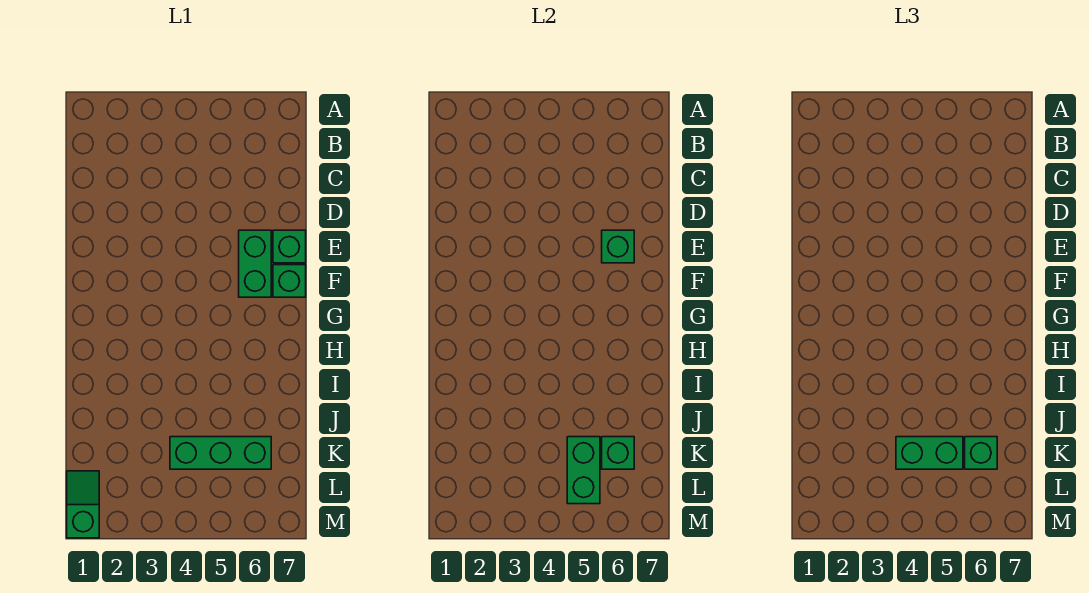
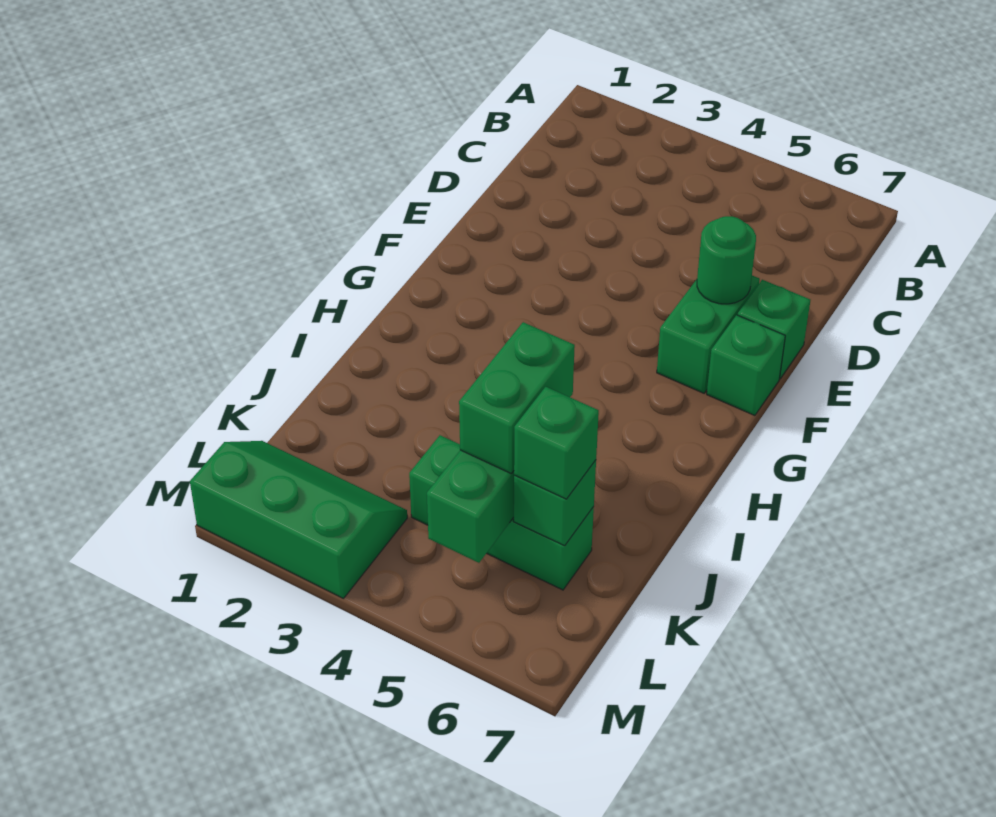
green 1x1 brick [602,230,634,263] -> green 1x1 round brick [697,216,756,304]
green 1x2 brick [896,437,963,469] -> green 1x2 brick turned to [459,322,575,474]
green 1x2 slope [67,471,99,538] -> green 2x3 slope [190,441,407,598]

